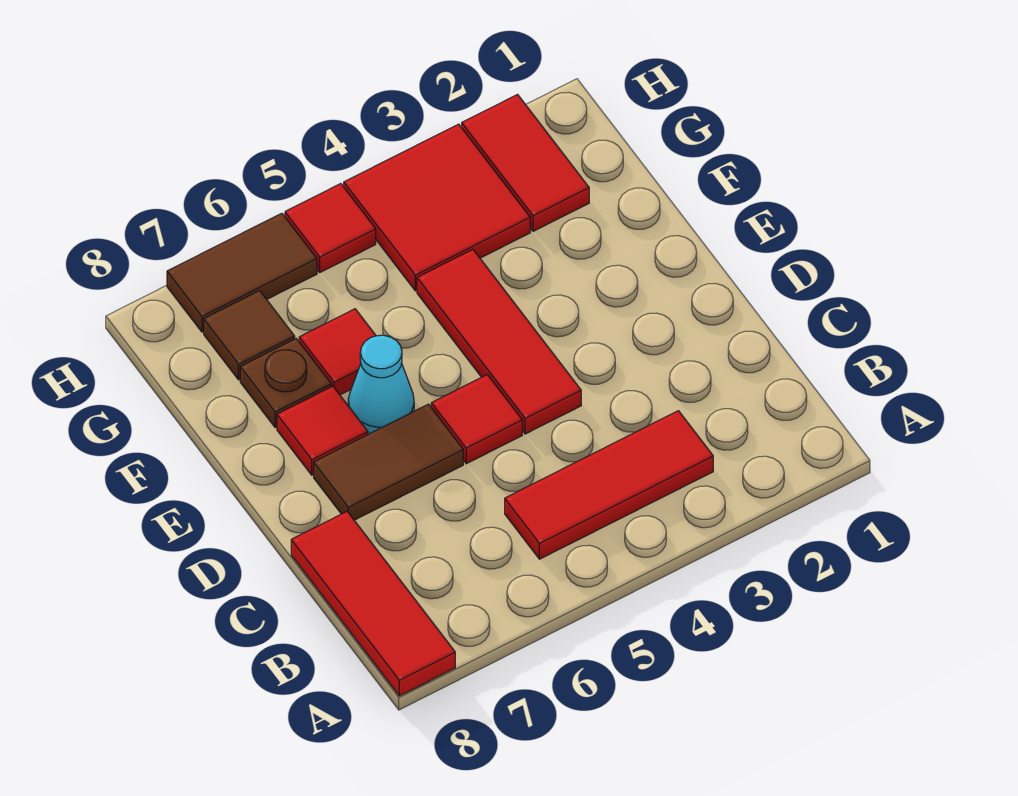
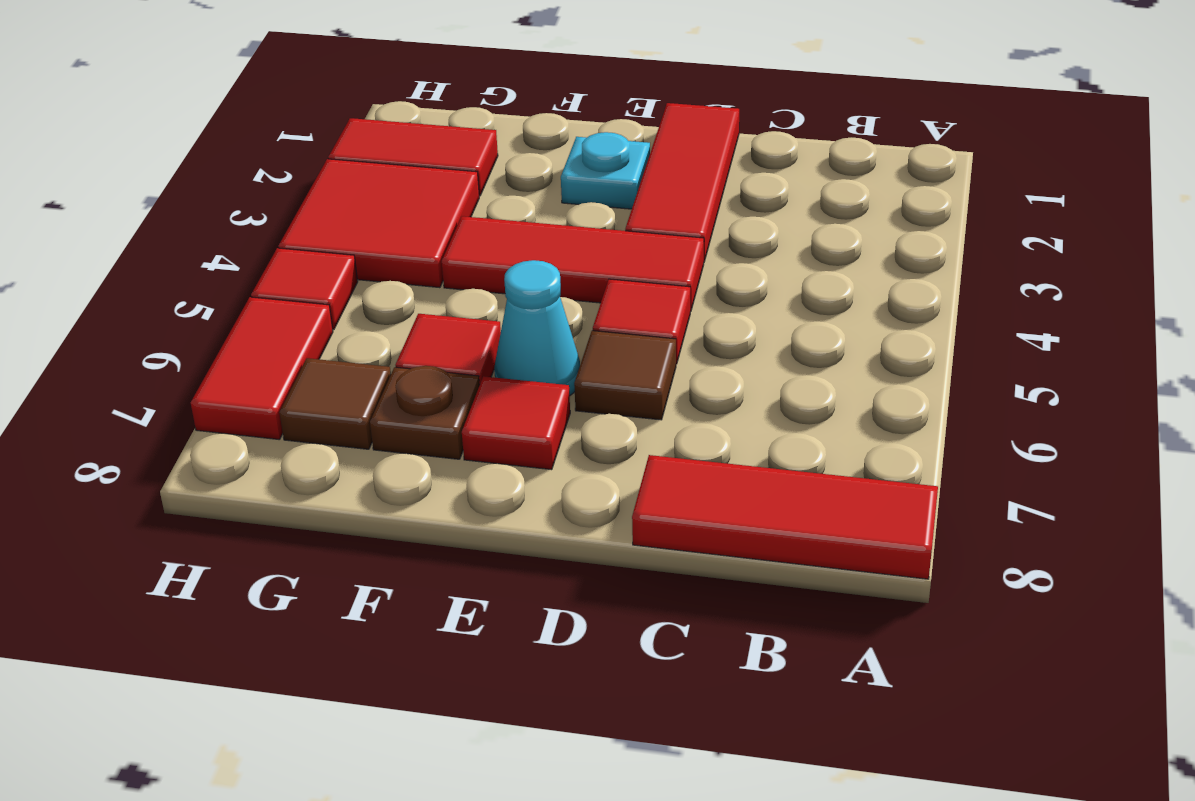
red 1x3 tile [505,411,713,559] -> red 1x3 tile moved to [625,103,739,261]
brown 1x2 tile [314,404,463,520] -> brown 1x1 tile [574,331,676,420]
none -> cyan 1x1 plate [561,132,650,209]
brown 1x2 tile [167,213,317,332] -> red 1x2 tile [191,297,333,440]

